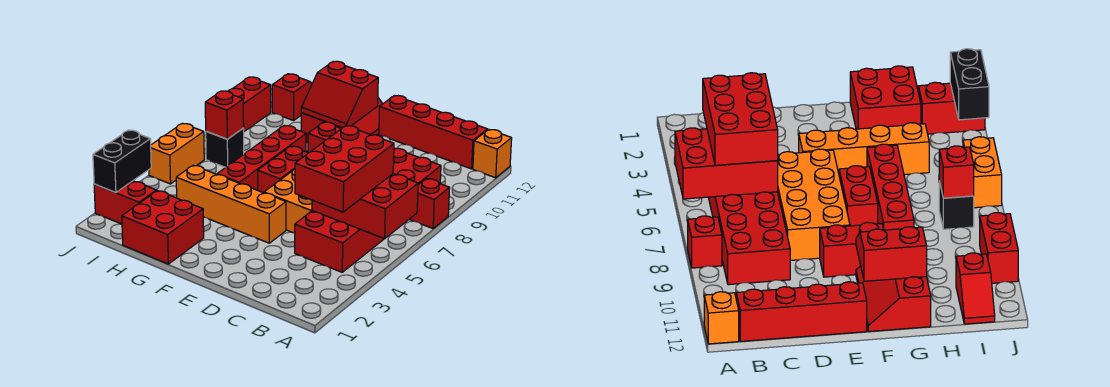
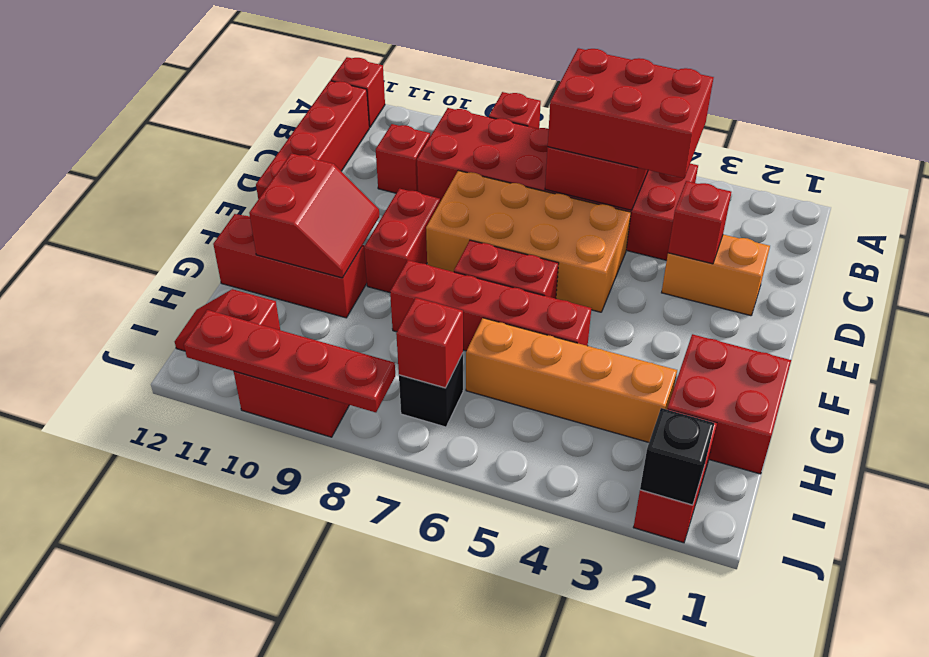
orange 1x1 brick [473,129,512,178] -> red 1x1 brick [331,57,385,127]
none -> red 1x1 brick [376,124,430,193]
none -> red 1x1 brick [668,181,731,264]
orange 1x4 brick [176,165,286,243] -> orange 1x4 brick turned to [466,318,677,442]
black 1x2 brick [93,130,151,193] -> black 1x1 brick [640,408,714,505]
orange 1x2 brick [149,123,204,184] -> orange 1x2 brick moved to [662,235,770,316]
none -> red 1x4 plate [184,310,395,412]

